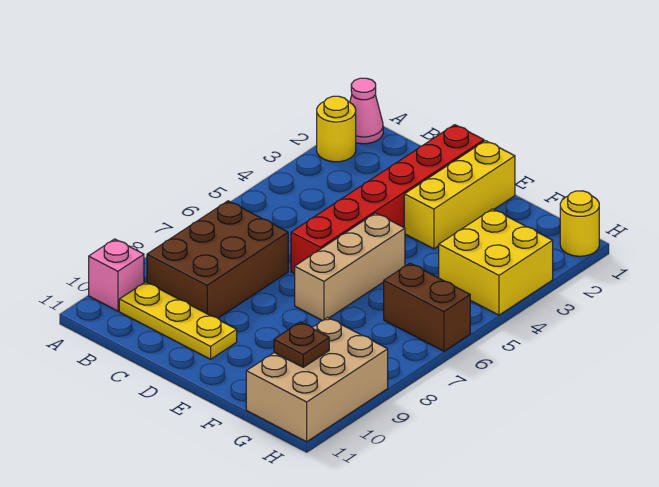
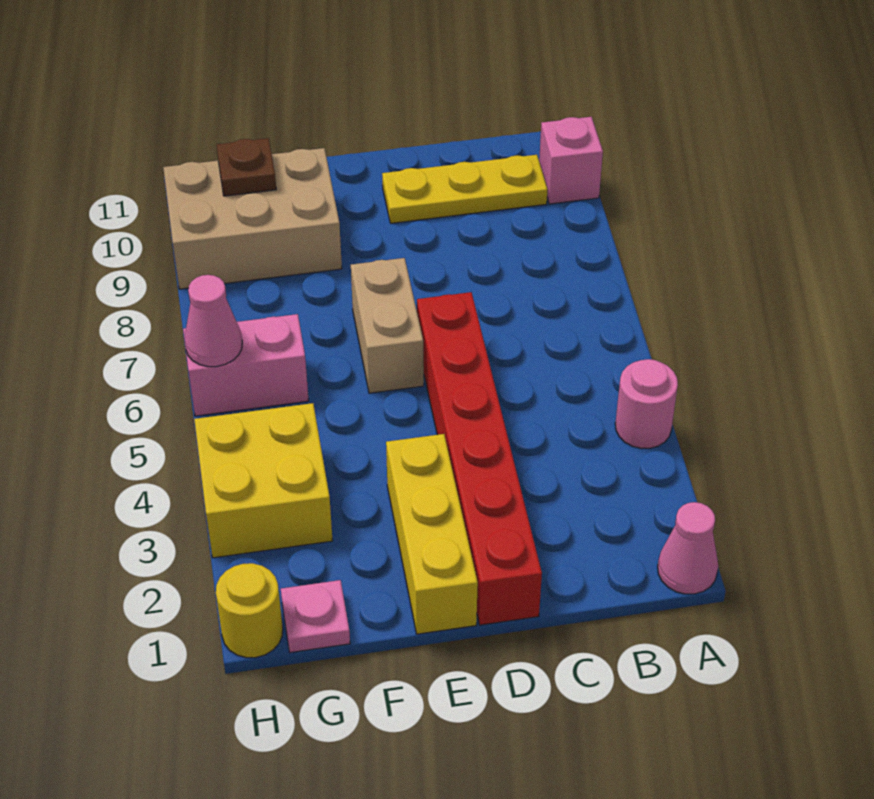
yellow 1x1 round brick [317,96,356,162] -> none
none -> pink 1x1 round brick [615,359,678,449]
brown 2x3 brick [147,201,288,318] -> none
tan 1x3 brick [295,213,405,321] -> tan 1x2 brick [351,258,424,393]
none -> pink 1x1 plate [281,580,350,653]
brown 1x2 brick [384,263,470,351] -> pink 1x2 brick [183,314,309,416]
tan 2x3 brick [246,318,388,442] -> tan 2x3 brick turned to [163,148,342,289]
none -> pink 1x1 cone [185,275,242,367]

